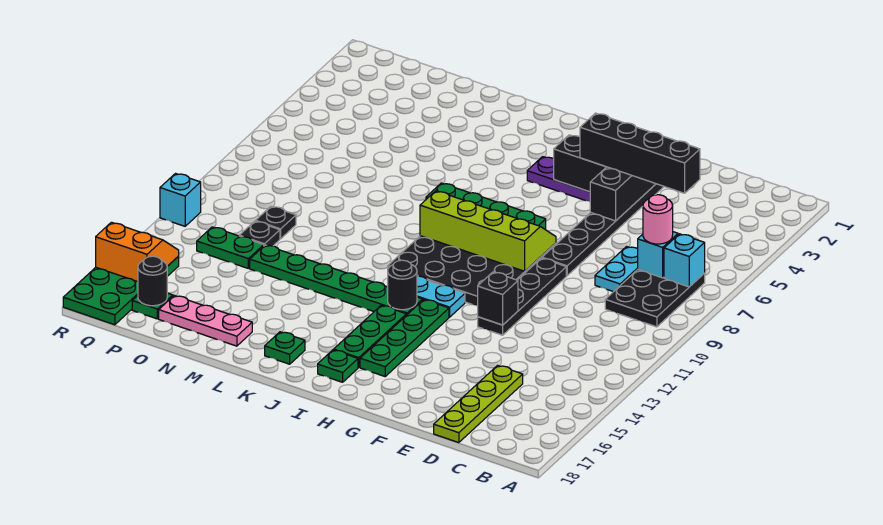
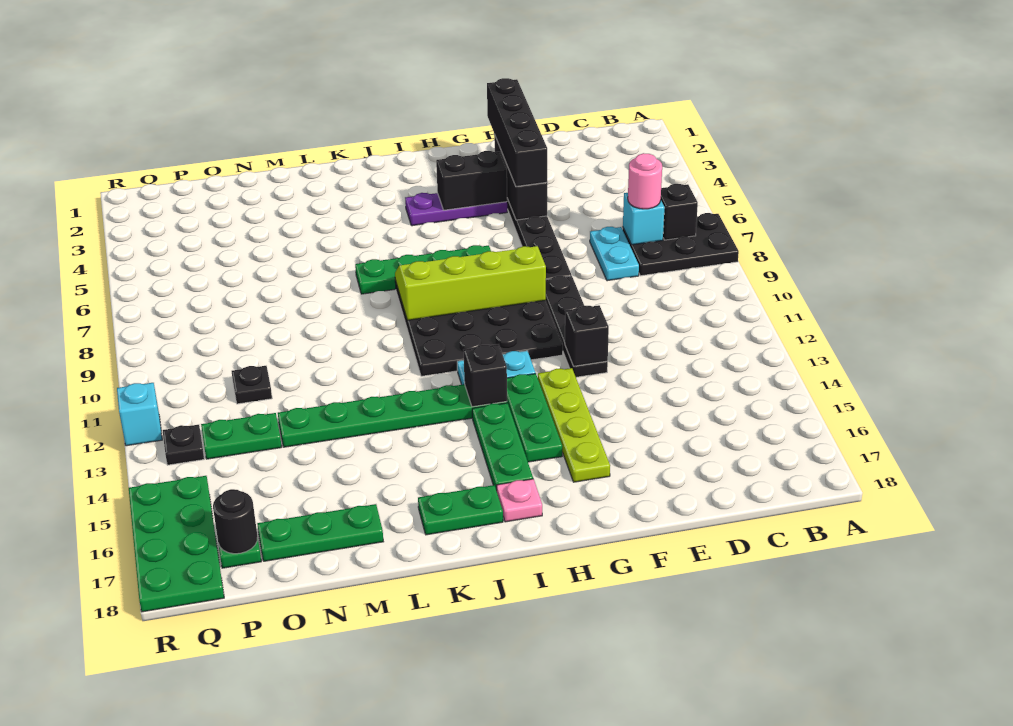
black 2x3 plate [605,270,705,327] -> black 2x3 plate turned to [623,213,739,276]
cyan 1x1 brick [664,234,705,287] -> black 1x1 brick [661,184,698,240]
black 1x4 brick [580,113,700,193] -> black 1x4 brick turned to [487,78,547,187]
lime 1x4 plate [434,366,523,443] -> lime 1x4 plate moved to [538,368,610,482]
green 1x4 plate [360,300,449,376] -> green 1x3 plate [507,374,562,462]
black 1x1 round brick [388,260,417,310] -> black 1x1 brick [463,344,507,407]
green 1x1 plate [318,350,358,382] -> pink 1x1 plate [497,479,542,522]
green 1x1 plate [265,332,305,364] -> green 1x2 plate [418,485,503,535]
pink 1x3 plate [159,296,252,346] -> green 1x3 plate [257,504,383,561]
black 1x1 plate [239,221,280,246] -> black 1x1 plate moved to [163,425,204,465]
orange 2x2 slope [96,222,179,282] -> none

